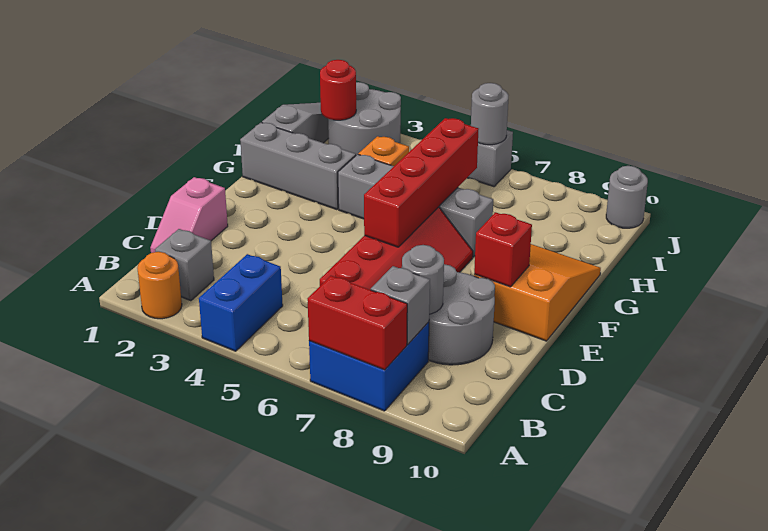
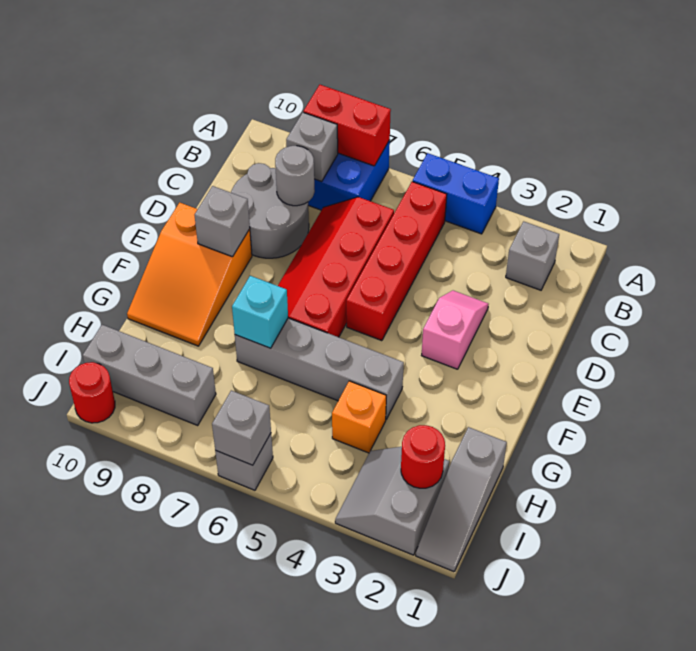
orange 1x1 round brick [137,252,182,319] -> none
blue 1x2 brick [199,254,283,351] -> blue 1x2 brick turned to [413,153,499,234]
pink 1x2 slope [150,177,228,253] -> pink 1x2 slope moved to [422,291,489,369]
red 1x4 brick [364,118,479,247] -> red 1x4 brick moved to [346,182,447,341]
red 1x1 brick [474,212,532,287] -> grey 1x1 brick [195,186,250,257]
grey 1x3 brick [240,123,356,210] -> grey 1x3 brick moved to [83,325,216,425]
none -> cyan 1x1 brick [232,276,288,348]
grey 2x2 round brick [328,82,401,155] -> grey 2x2 slope [335,447,449,555]
grey 1x1 round brick [471,83,509,145] -> grey 1x1 brick [212,390,271,465]
grey 1x1 round brick [606,166,648,228] -> red 1x1 round brick [69,362,115,423]

